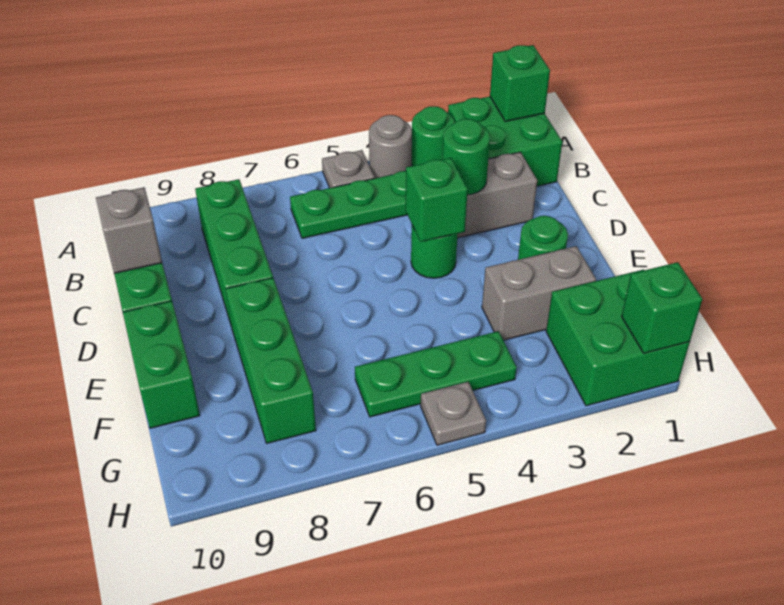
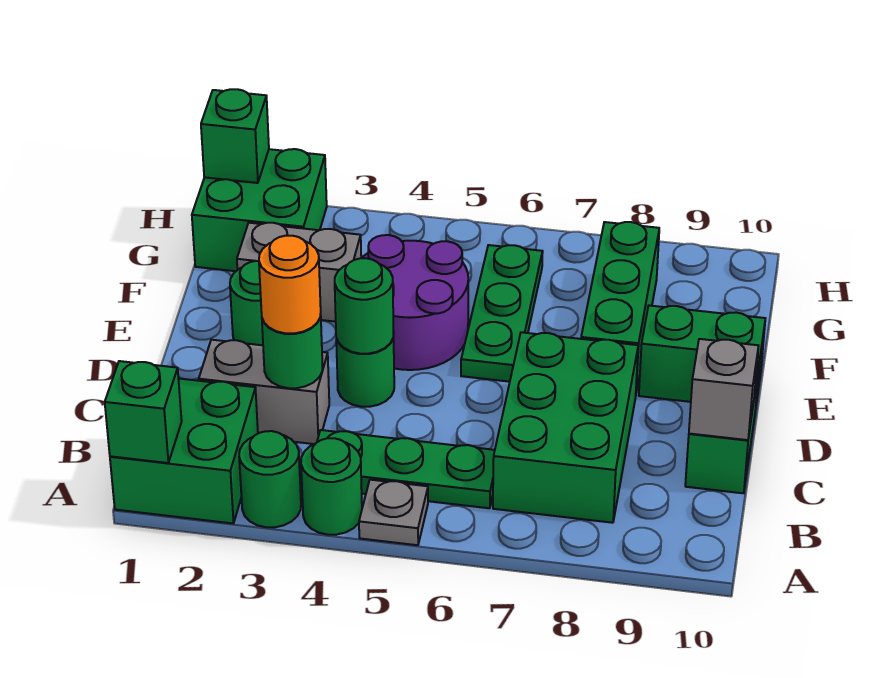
grey 1x1 round brick [369,115,412,178] -> green 1x1 round brick [301,438,362,535]
green 1x3 brick [195,179,273,324] -> green 2x3 brick [493,332,638,523]
none -> orange 1x1 round brick [259,236,321,333]
green 1x1 brick [406,158,468,242] -> green 1x1 round brick [335,258,394,354]
none -> purple 2x2 round brick [362,235,468,370]
green 1x2 brick [123,301,200,428] -> green 1x2 brick turned to [639,305,765,403]
green 1x3 plate [355,331,517,417] -> green 1x3 plate turned to [461,245,543,382]
grey 1x1 plate [421,382,486,445] -> none

